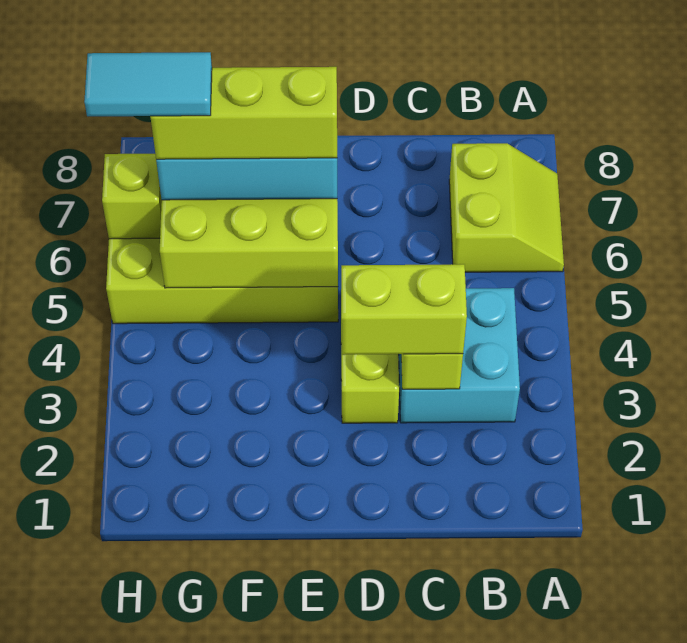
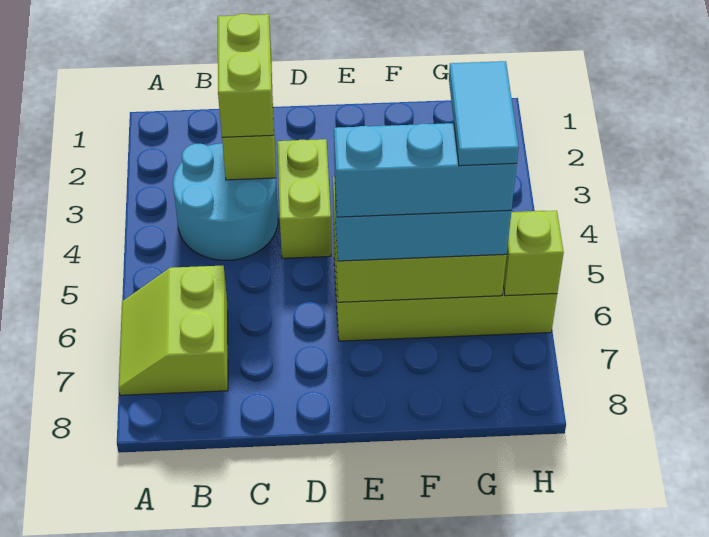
cyan 2x2 brick [399,288,520,423] -> cyan 2x2 round brick [173,143,278,260]
lime 1x2 brick [341,264,467,355] -> lime 1x2 brick turned to [218,14,274,137]
lime 1x3 brick [150,67,337,160] -> cyan 1x3 brick [334,123,517,217]
cyan 1x2 tile [84,52,212,116] -> cyan 1x2 tile turned to [449,61,519,166]

